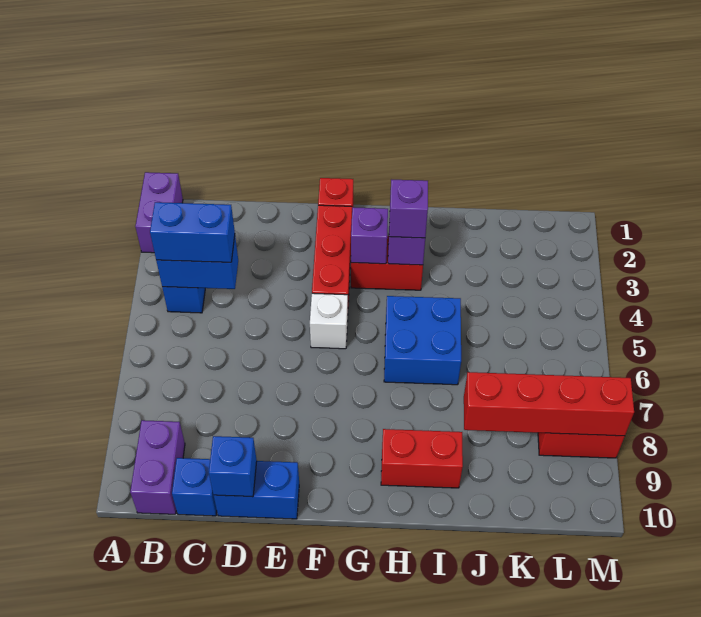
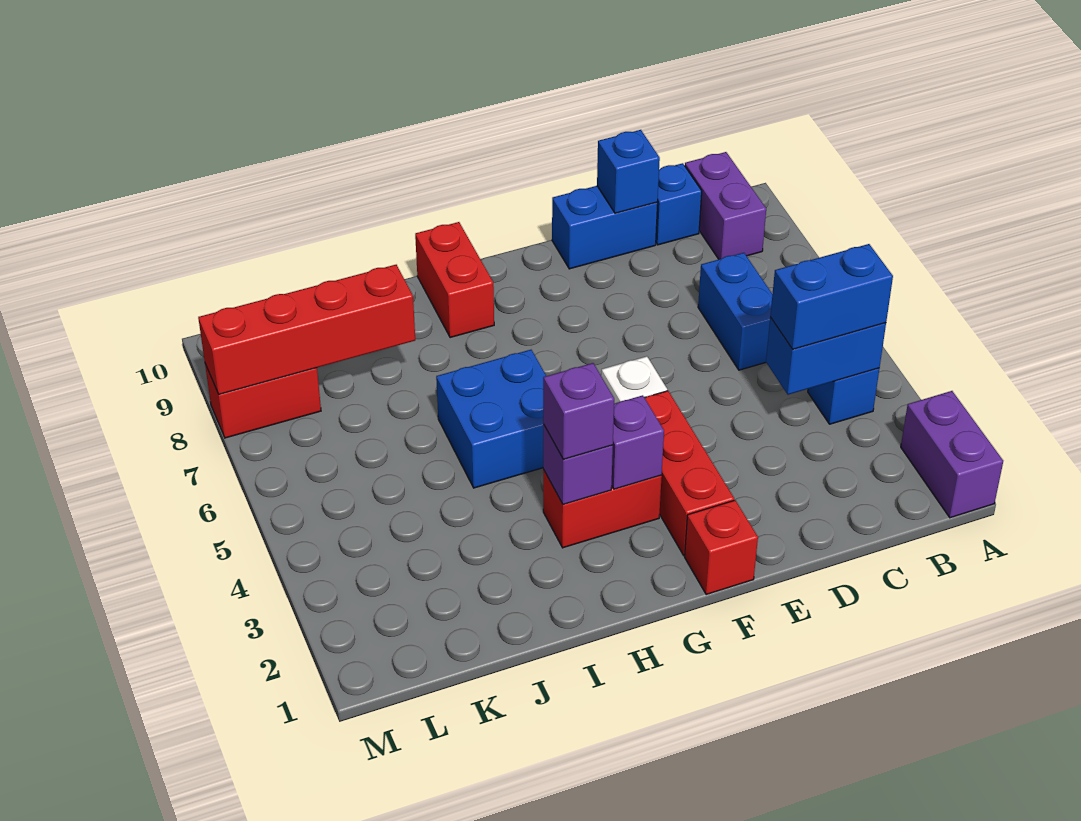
none -> blue 1x2 brick [698,253,772,370]
red 1x2 brick [381,429,463,488] -> red 1x2 brick turned to [415,222,494,338]

